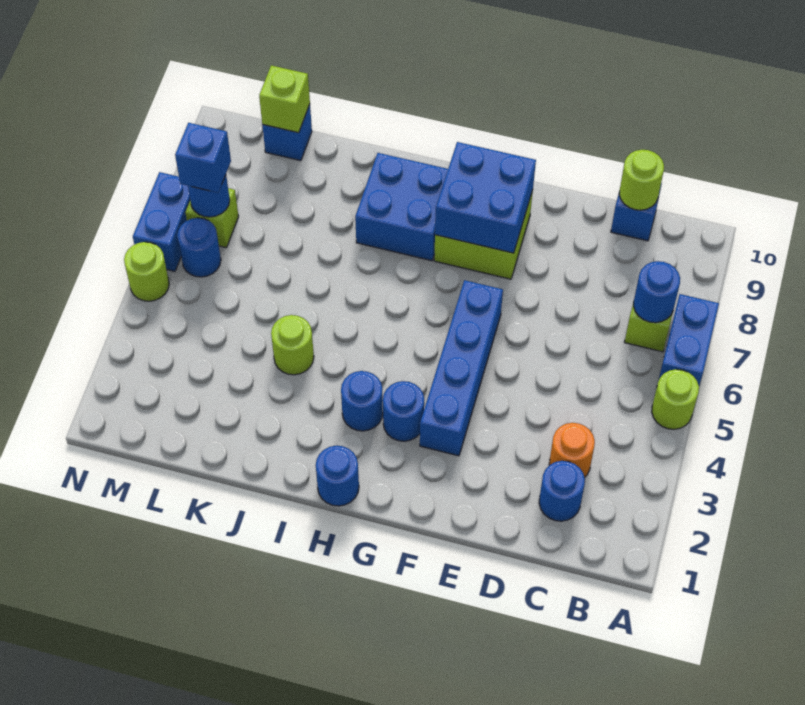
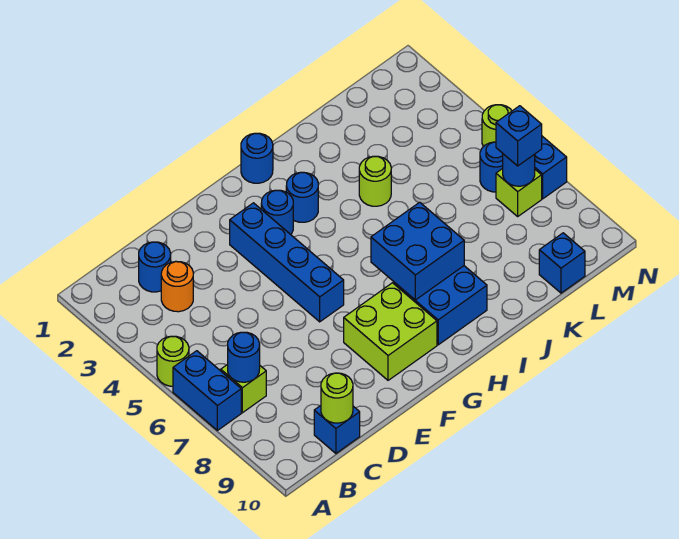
blue 2x2 brick [435,142,536,253] -> blue 2x2 brick moved to [371,202,464,300]
lime 1x1 brick [259,65,310,133] -> none

